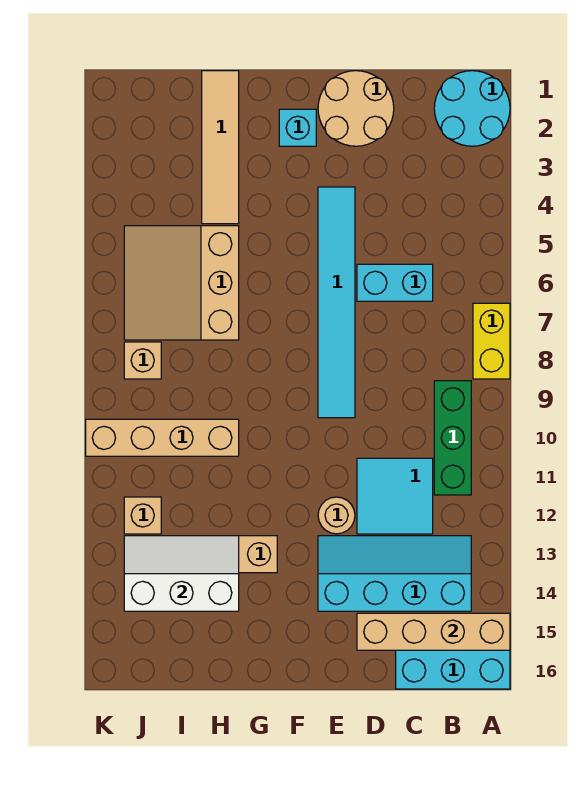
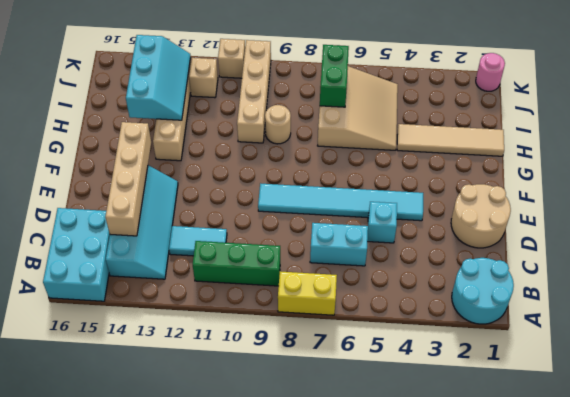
tan 1x4 brick [357,613,510,650] -> tan 1x4 brick moved to [105,122,151,236]
cyan 1x2 brick [357,264,433,301] -> cyan 1x2 brick turned to [310,223,368,266]
cyan 2x2 tile [357,458,433,534] -> cyan 1x2 tile [169,226,227,256]
tan 1x1 round brick [318,497,355,534] -> tan 1x1 round brick moved to [265,105,291,144]
cyan 1x1 brick [279,109,316,146] -> cyan 1x1 brick moved to [367,202,397,243]
tan 3x3 slope [124,226,239,340] -> tan 3x3 slope turned to [318,66,398,150]
white 2x3 slope [124,536,239,611] -> cyan 2x3 slope [126,35,191,120]
none -> green 1x2 brick [320,45,349,107]
tan 1x1 brick [124,342,161,379] -> tan 1x1 brick moved to [218,39,245,78]
none -> pink 1x1 round brick [476,53,505,91]

